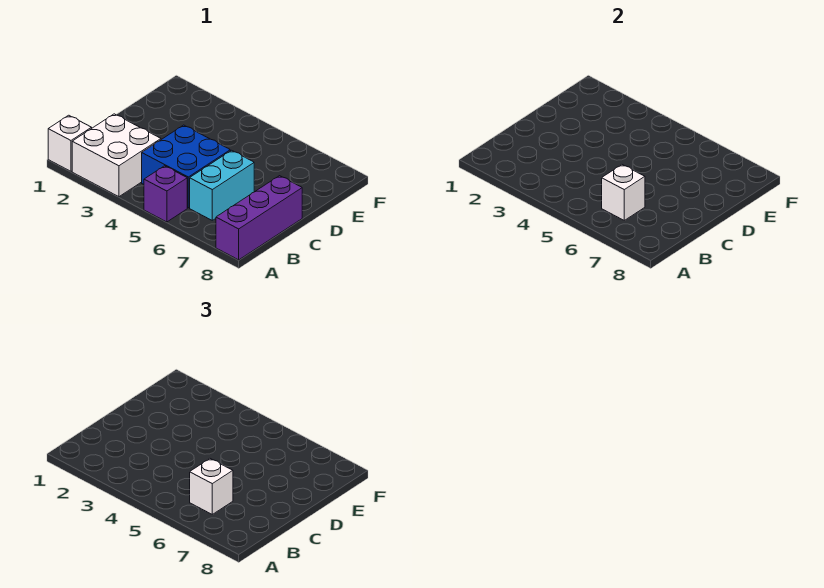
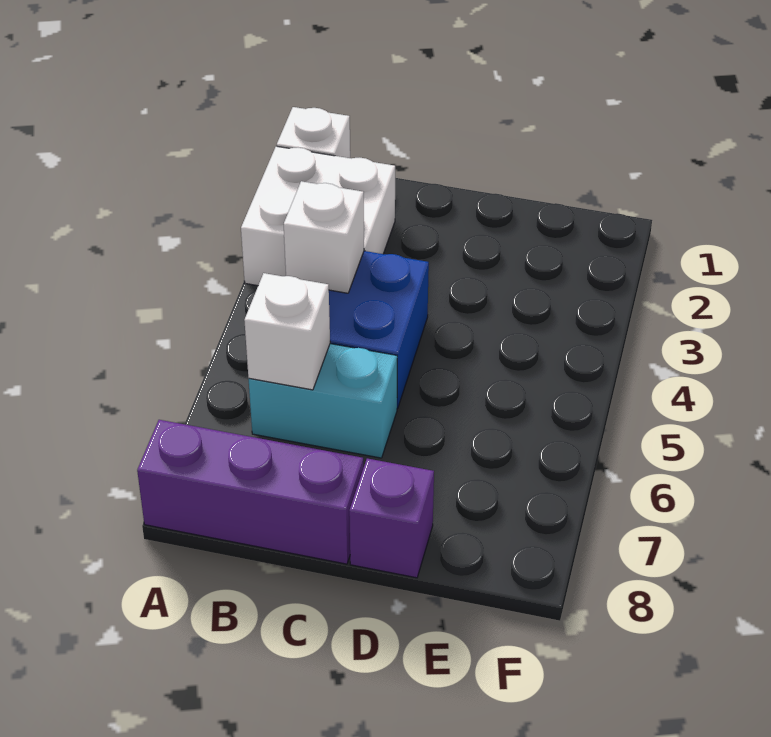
purple 1x1 brick [144,166,187,222] -> purple 1x1 brick moved to [349,458,434,578]
white 1x1 brick [190,459,233,514] -> white 1x1 brick moved to [284,181,364,293]

